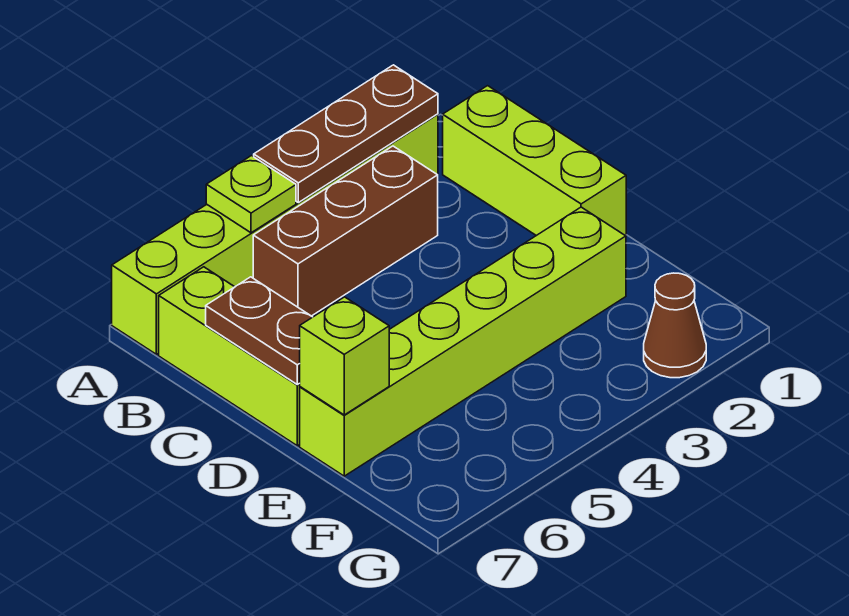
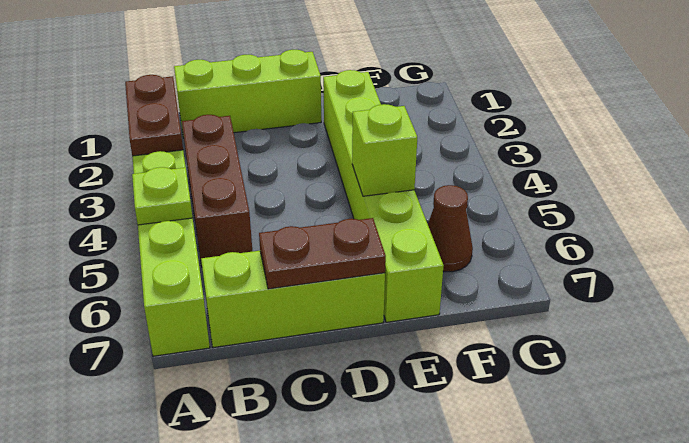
brown 1x3 plate [254,65,438,203] -> brown 1x2 plate [125,75,183,156]
lime 1x1 brick [300,297,389,415] -> lime 1x1 brick moved to [352,104,417,196]
brown 1x1 cone [644,273,706,378] -> brown 1x1 cone moved to [428,185,473,272]

